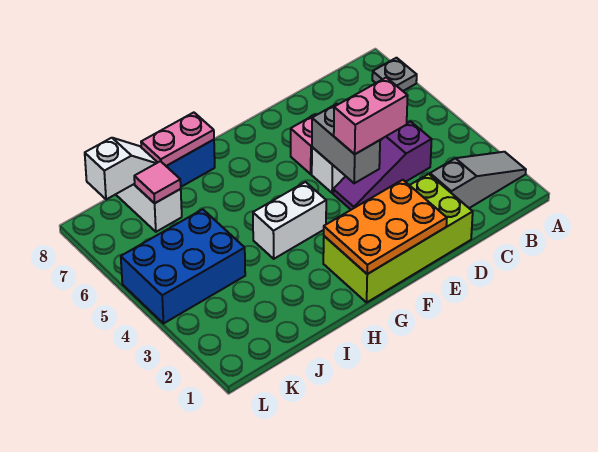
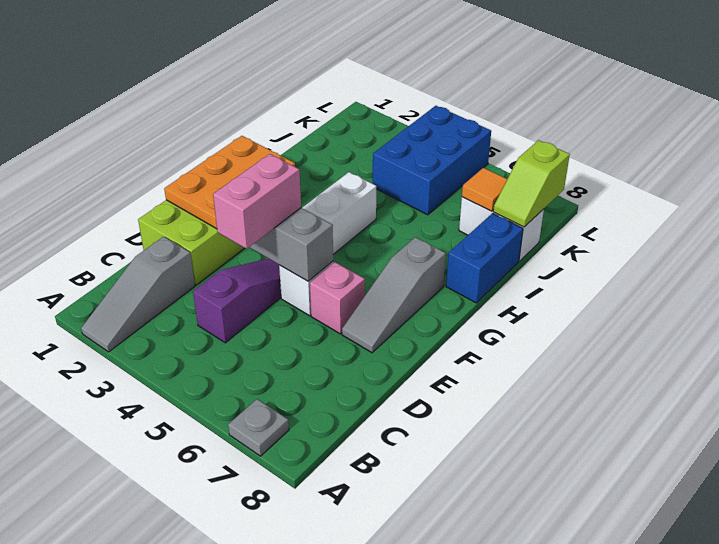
none -> grey 1x3 slope [342,237,446,353]
pink 1x2 plate [141,112,214,166] -> none
pink 1x1 tile [134,161,181,203] -> orange 1x1 tile [462,168,507,211]
white 1x2 slope [85,138,158,199] -> lime 1x2 slope [493,140,570,227]

